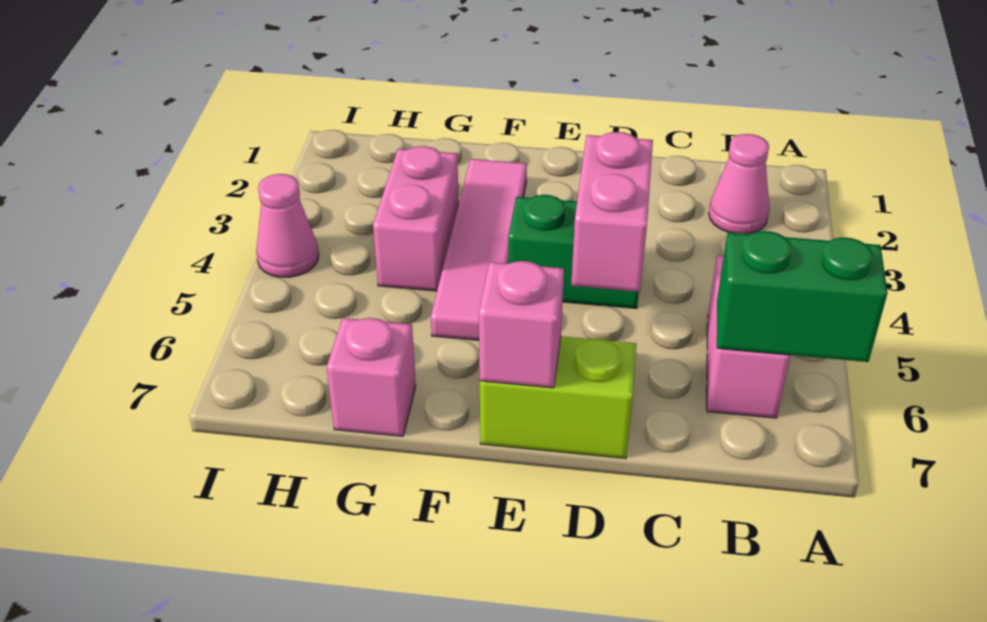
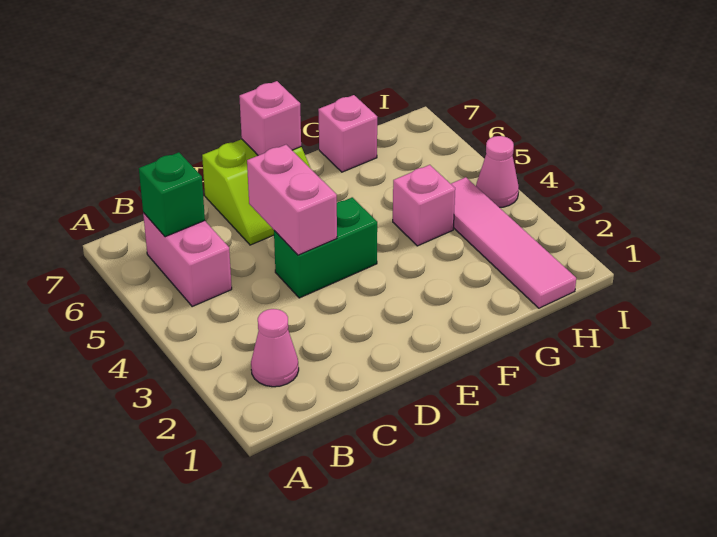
green 1x2 brick [717,231,888,362] -> green 1x1 brick [139,152,205,237]
pink 1x4 tile [431,159,527,340] -> pink 1x4 tile moved to [451,177,576,308]
pink 1x2 brick [373,146,459,291] -> pink 1x1 brick [393,165,455,246]

